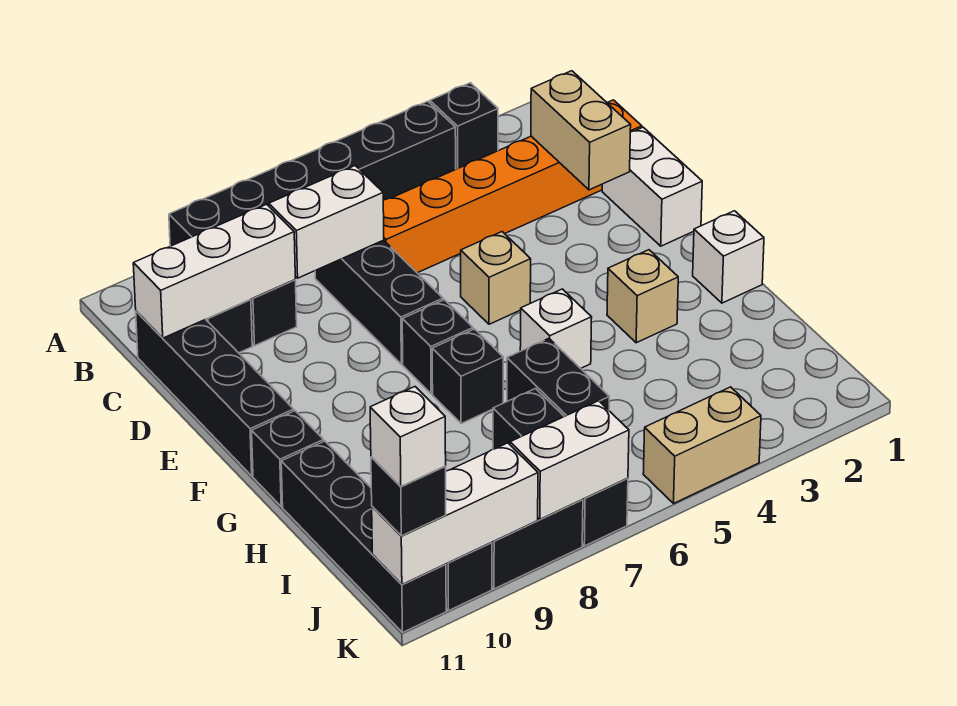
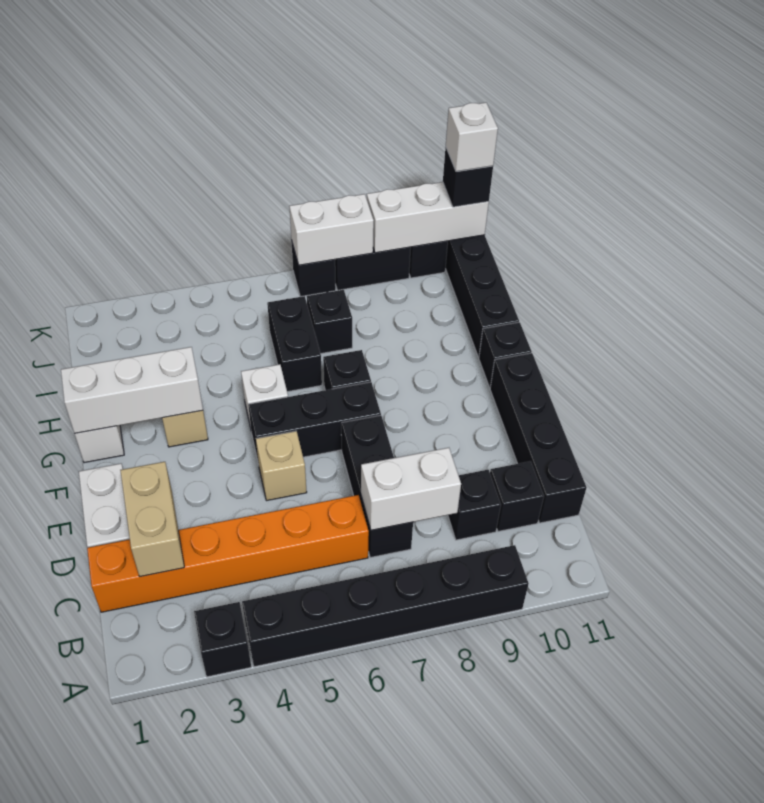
white 1x3 brick [133,204,295,338] -> white 1x3 brick moved to [61,347,203,433]
black 1x1 brick [402,300,473,394] -> black 1x3 brick [248,382,381,464]
tan 1x2 brick [643,387,761,504] -> none

